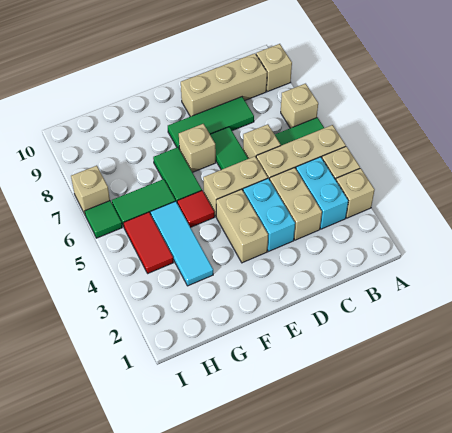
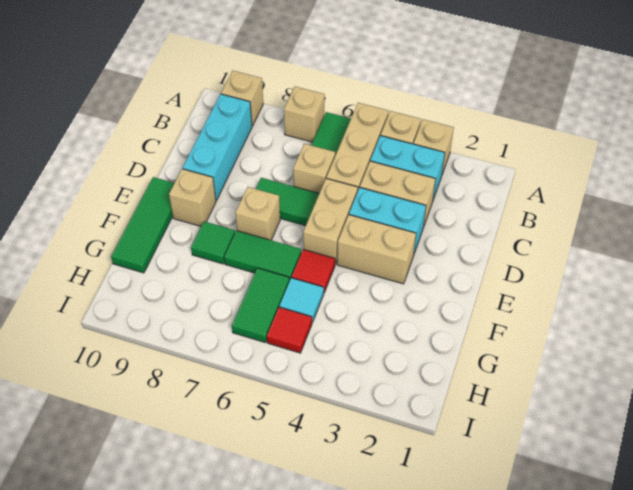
tan 1x3 brick [181,53,267,117] -> cyan 1x3 brick [183,94,252,201]
green 1x3 tile [168,97,254,148] -> green 1x3 tile moved to [111,177,174,273]
cyan 1x3 tile [151,201,213,286] -> cyan 1x1 tile [279,278,324,322]
red 1x2 tile [123,212,174,273] -> red 1x1 tile [267,307,312,353]
green 1x1 tile [85,201,122,238] -> green 1x1 tile moved to [191,221,235,264]
tan 1x1 brick [71,166,110,214] -> tan 1x1 brick moved to [169,169,216,226]

